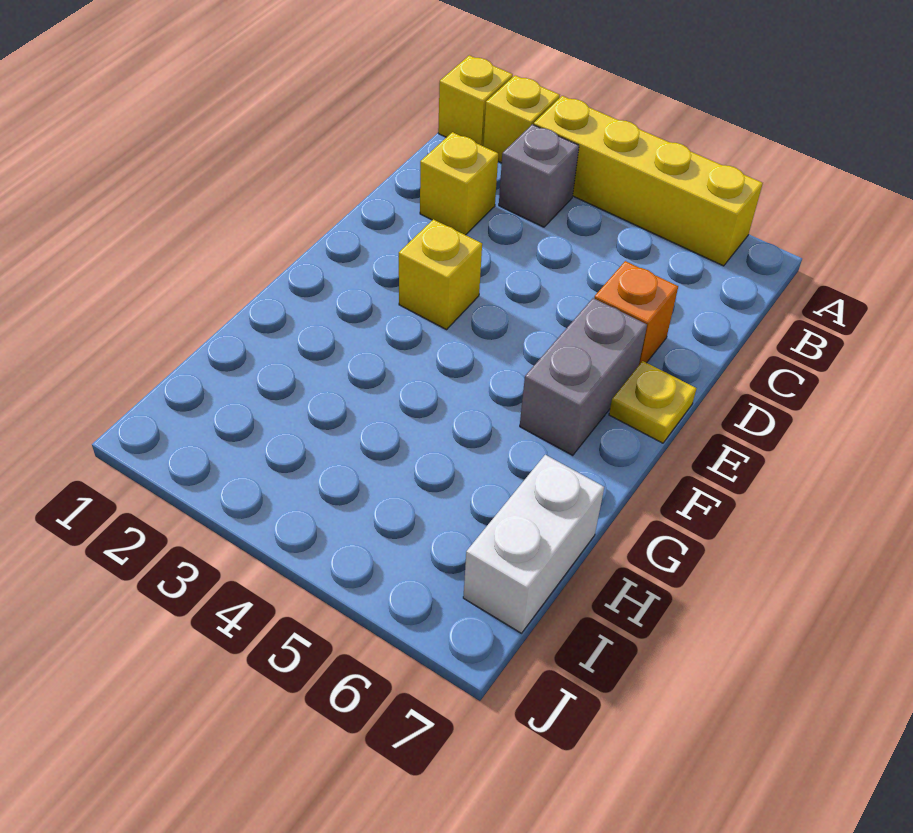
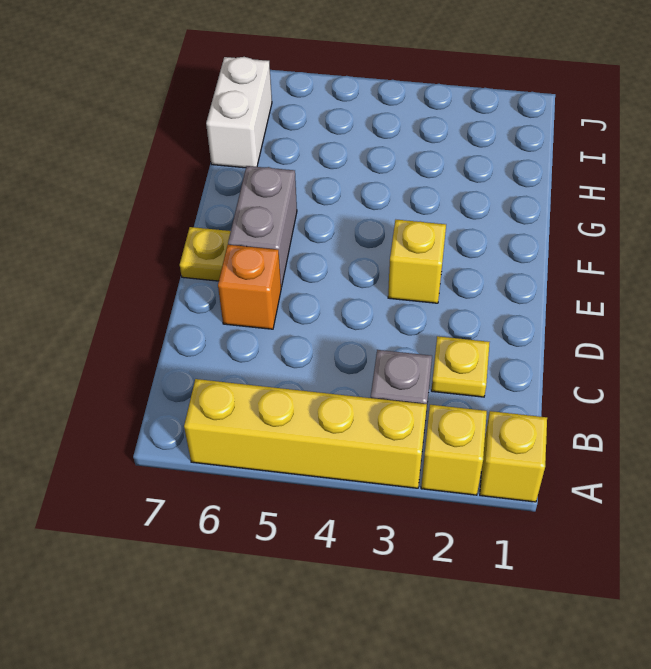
yellow 1x1 brick [420,132,498,235] -> yellow 1x1 plate [431,336,490,397]

